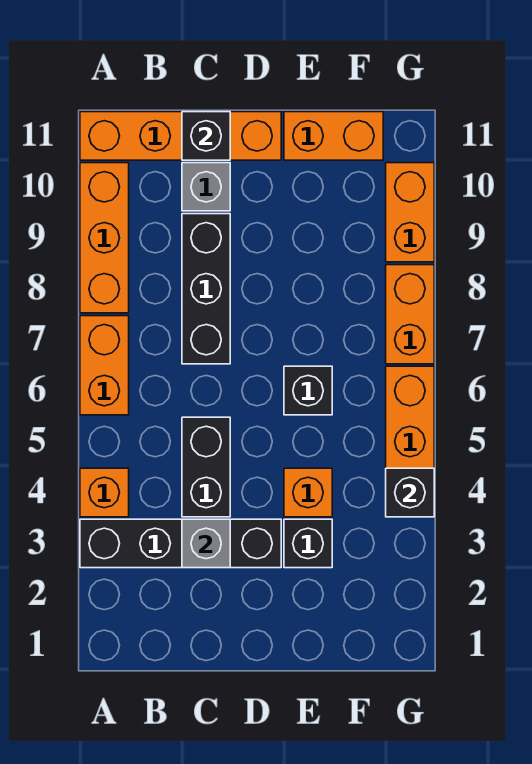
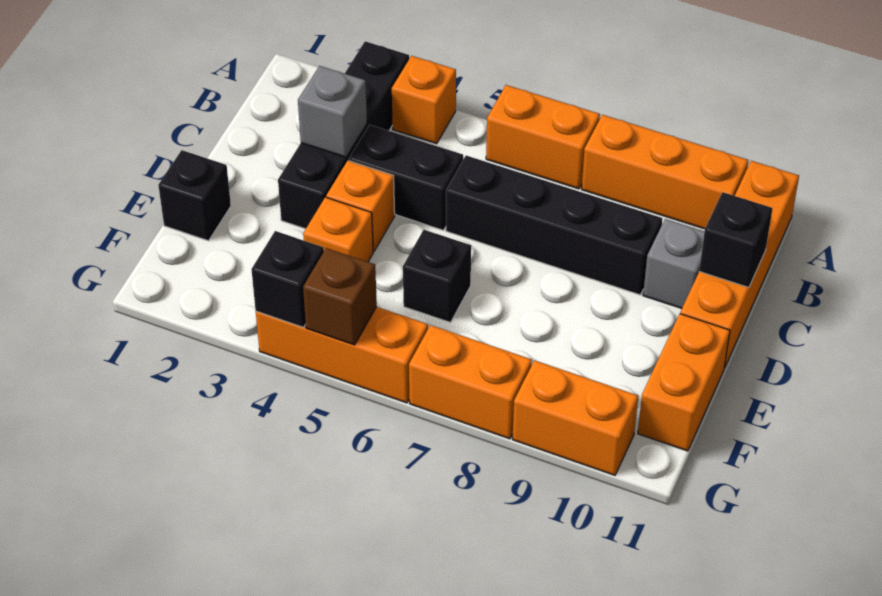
black 1x3 brick [182,214,230,364] -> black 1x4 brick [446,156,663,295]
none -> orange 1x1 brick [326,161,395,251]
black 1x1 brick [284,519,332,568] -> black 1x1 brick moved to [158,150,231,241]
none -> brown 1x1 brick [303,248,377,345]

